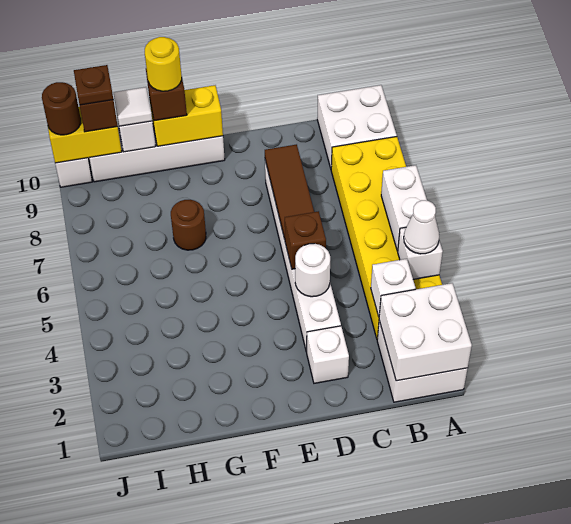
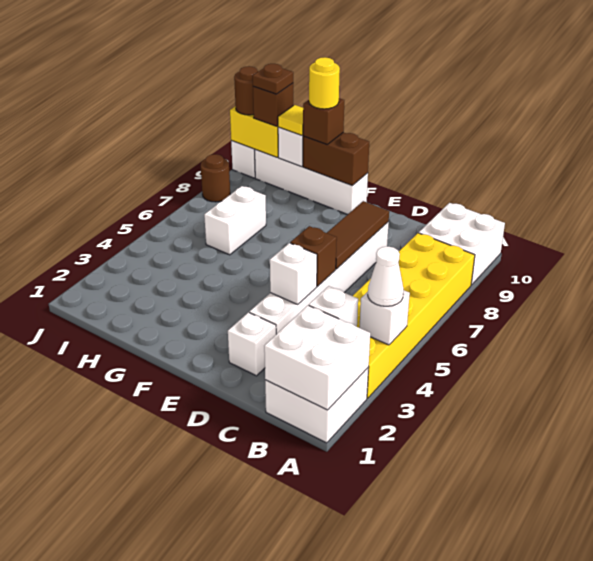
white 1x2 brick [381,165,427,251] -> white 1x2 brick moved to [204,186,266,255]
white 1x1 round brick [295,244,330,297] -> white 1x1 brick [270,243,317,304]
yellow 1x2 brick [150,85,223,146] -> brown 1x2 brick [303,132,369,186]
brown 1x1 round brick [171,200,206,250] -> brown 1x1 round brick moved to [201,154,230,202]
white 1x1 tile [114,87,152,126] -> yellow 1x1 tile [278,105,303,135]

